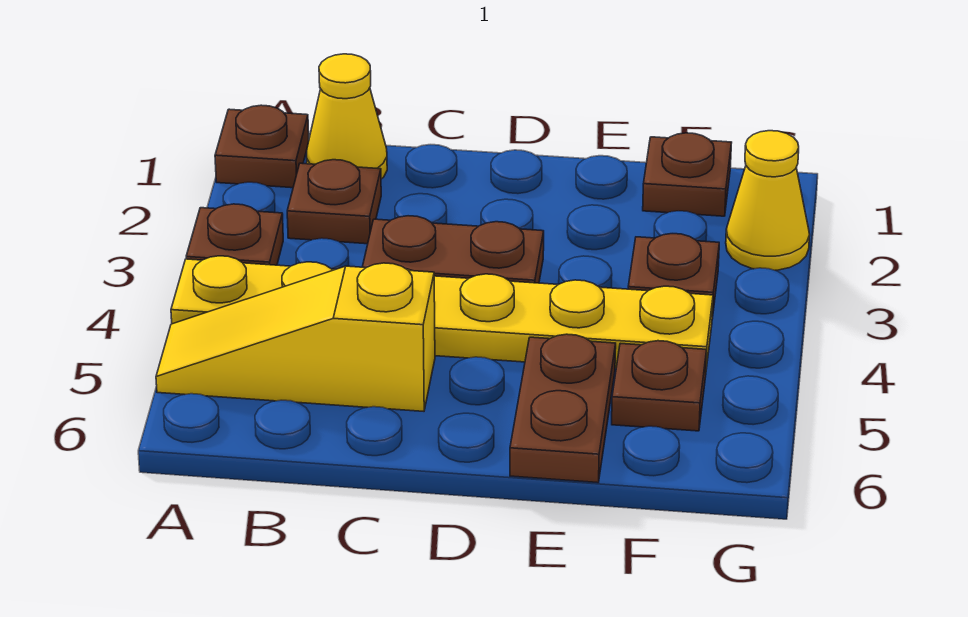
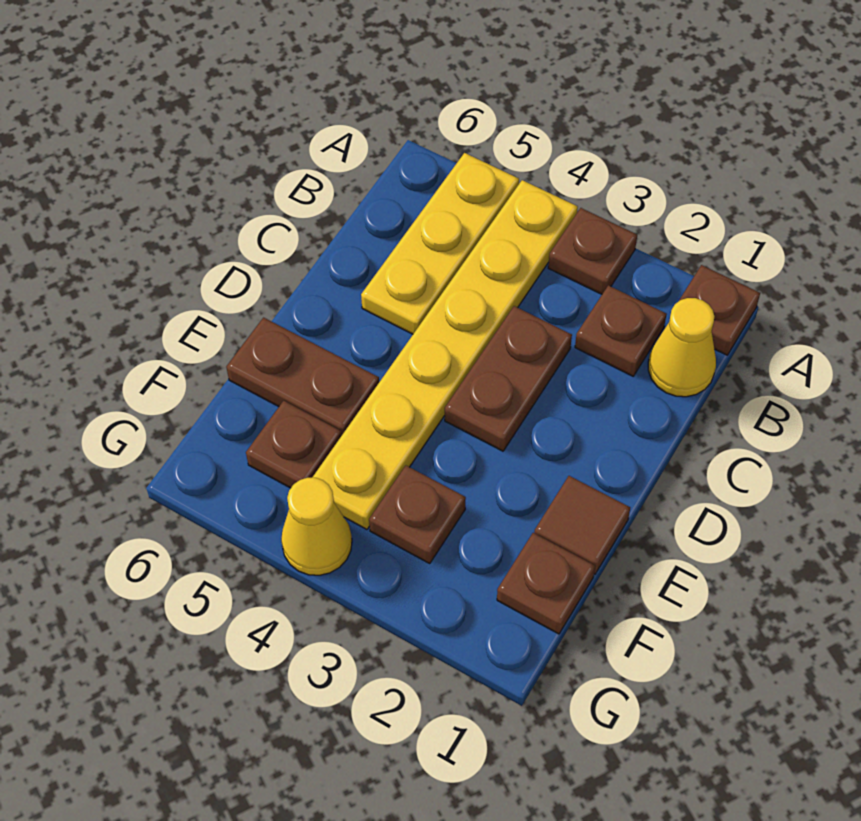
yellow 1x3 slope [156,263,435,411] -> yellow 1x3 plate [361,153,519,334]
none -> brown 1x1 tile [534,476,630,574]
yellow 1x1 cone [726,131,810,270] -> yellow 1x1 cone moved to [281,478,352,575]

